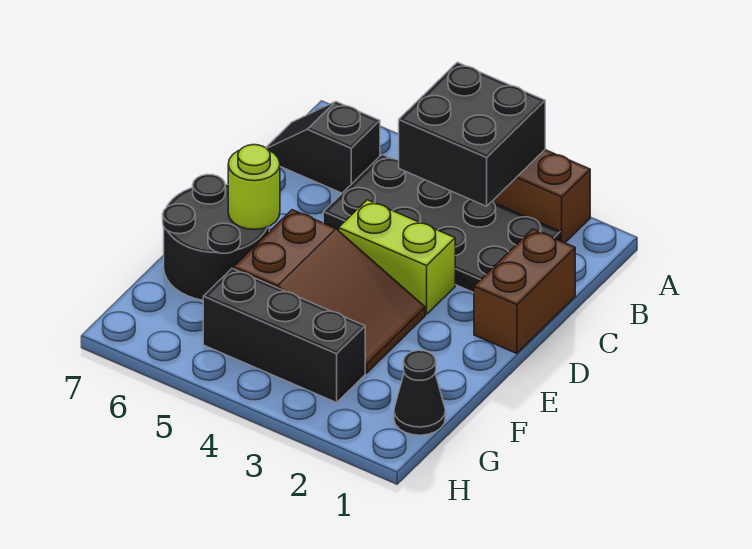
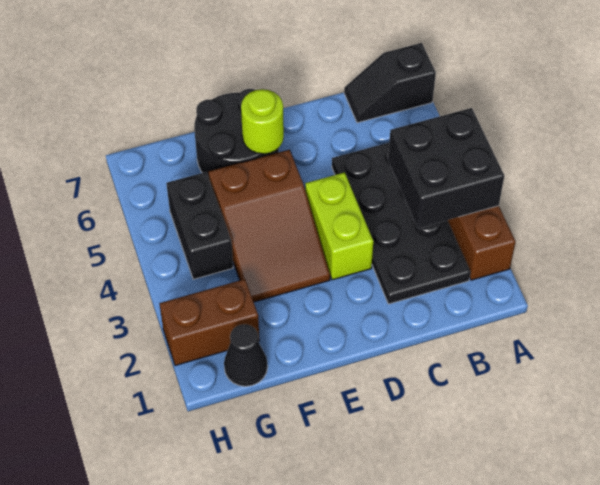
black 1x2 slope [266,102,380,193] -> black 1x2 slope turned to [344,43,436,123]
brown 1x2 brick [474,229,575,354] -> brown 1x2 brick moved to [159,279,259,366]
black 1x3 brick [203,268,365,403] -> black 1x2 brick [166,172,233,279]

